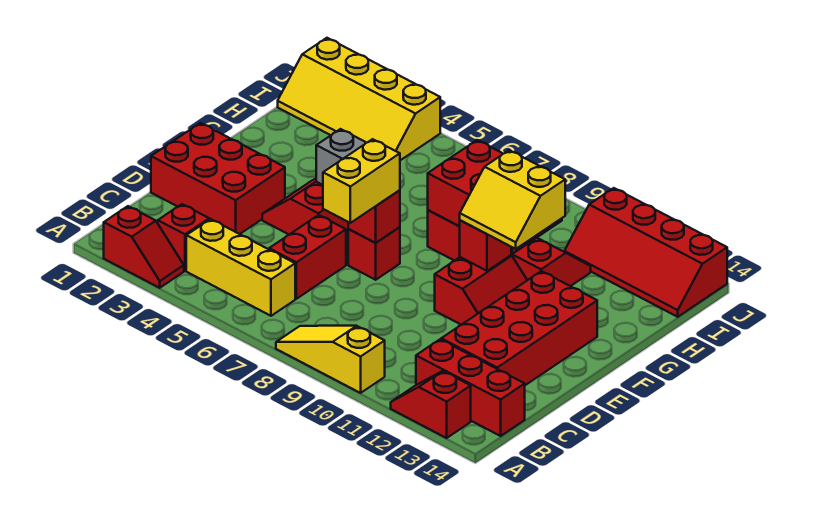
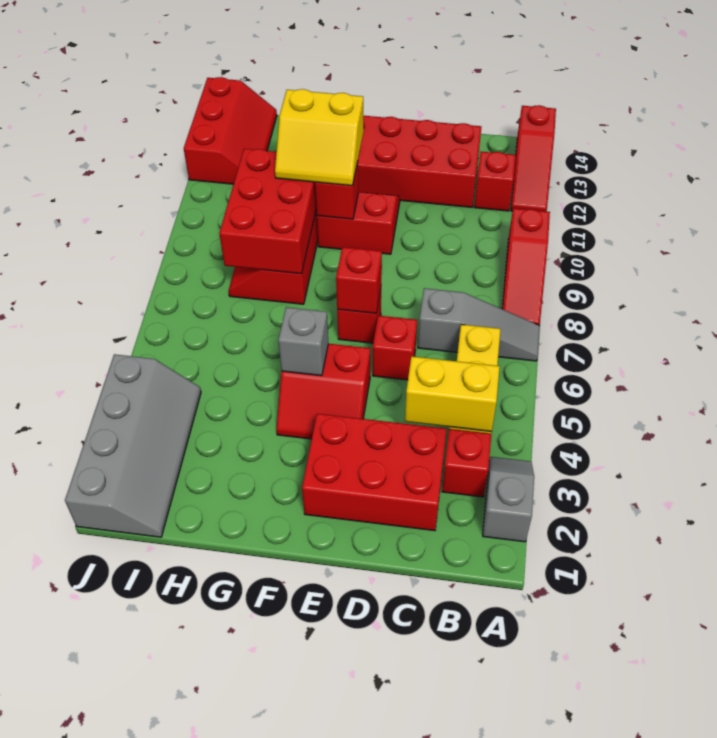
red 1x2 slope [104,206,184,288] -> grey 1x2 slope [483,457,534,542]
none -> grey 1x3 slope [418,288,540,361]
yellow 1x3 slope [276,326,385,393] -> red 1x3 slope [502,208,550,325]
red 1x2 slope [391,371,471,438] -> red 1x3 slope [511,105,556,211]
red 1x3 brick [416,339,525,436] -> red 1x1 brick [474,152,516,211]
red 1x2 brick [269,215,346,299] -> red 1x1 brick [373,316,417,380]
red 2x3 brick [151,123,285,234] -> red 2x3 brick turned to [302,414,447,531]
yellow 1x2 brick [323,139,400,223] -> yellow 1x2 brick moved to [405,356,500,432]
yellow 2x2 slope [460,150,565,249] -> yellow 2x2 slope turned to [275,89,364,186]
yellow 2x4 slope [278,38,440,160] -> grey 2x4 slope [65,354,201,537]
red 2x4 slope [564,188,727,317] -> red 2x3 slope [184,77,277,184]

